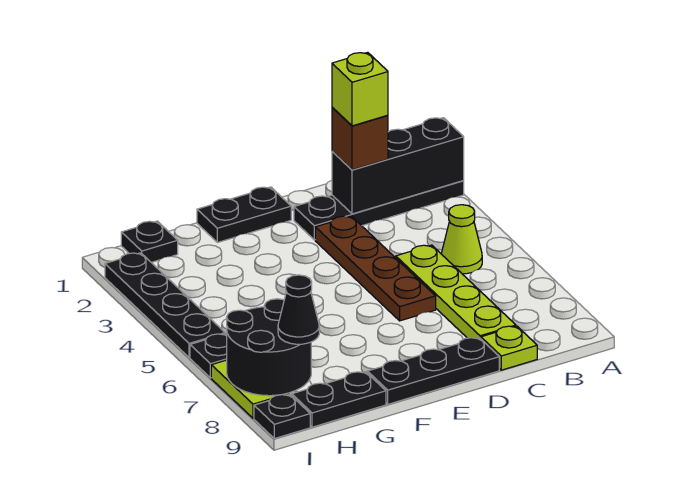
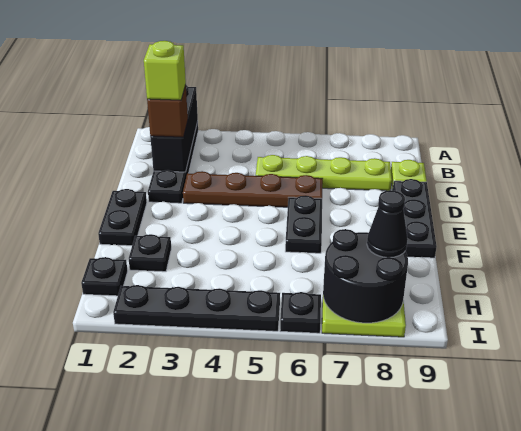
lime 1x1 cone [441,205,482,274] -> none
black 1x2 plate [292,372,386,427] -> black 1x2 plate moved to [285,195,322,253]
black 1x1 plate [254,395,310,439] -> black 1x1 plate moved to [129,234,171,272]

